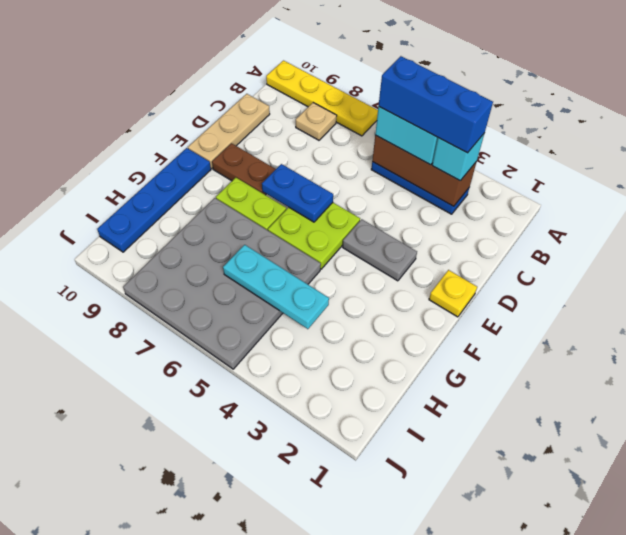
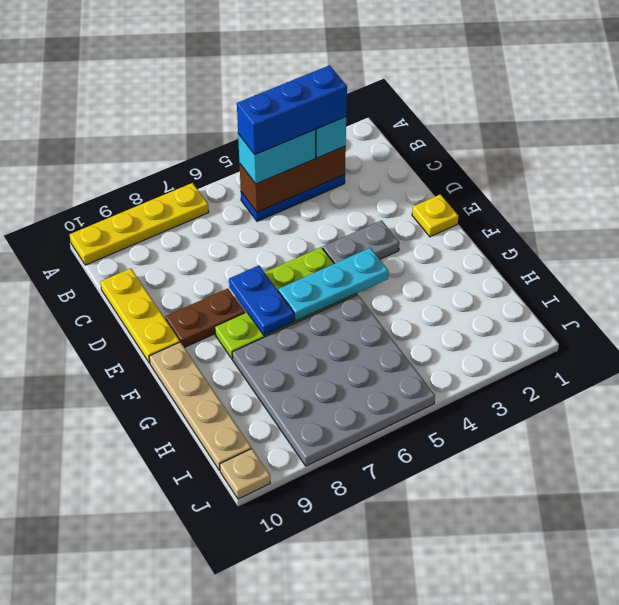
tan 1x1 plate [296,103,337,140] -> tan 1x1 plate moved to [220,449,270,499]
tan 1x3 plate [188,94,270,169] -> yellow 1x3 plate [100,268,180,363]
blue 1x2 plate [262,164,333,222] -> blue 1x2 plate turned to [229,265,294,335]
blue 1x4 plate [97,148,211,252] -> tan 1x4 plate [149,342,251,471]
cyan 1x3 plate [223,245,329,329] -> cyan 1x3 plate moved to [278,248,388,321]

